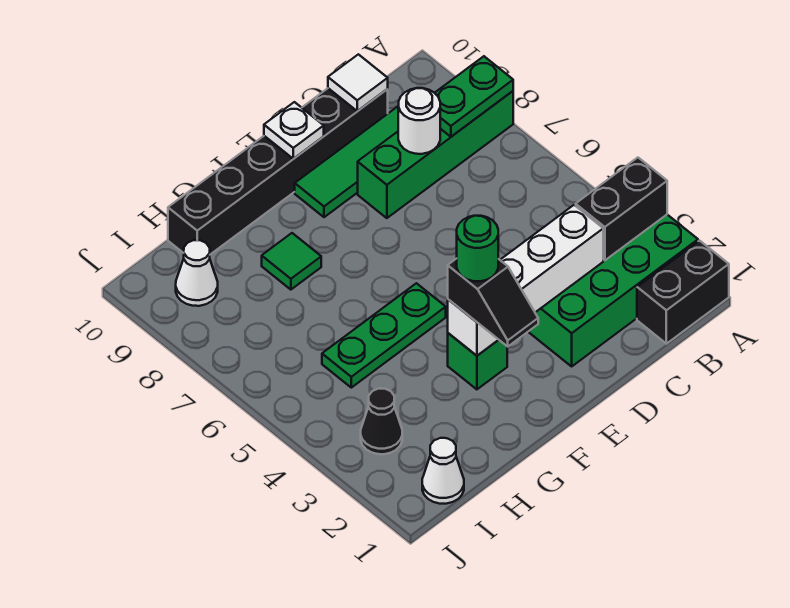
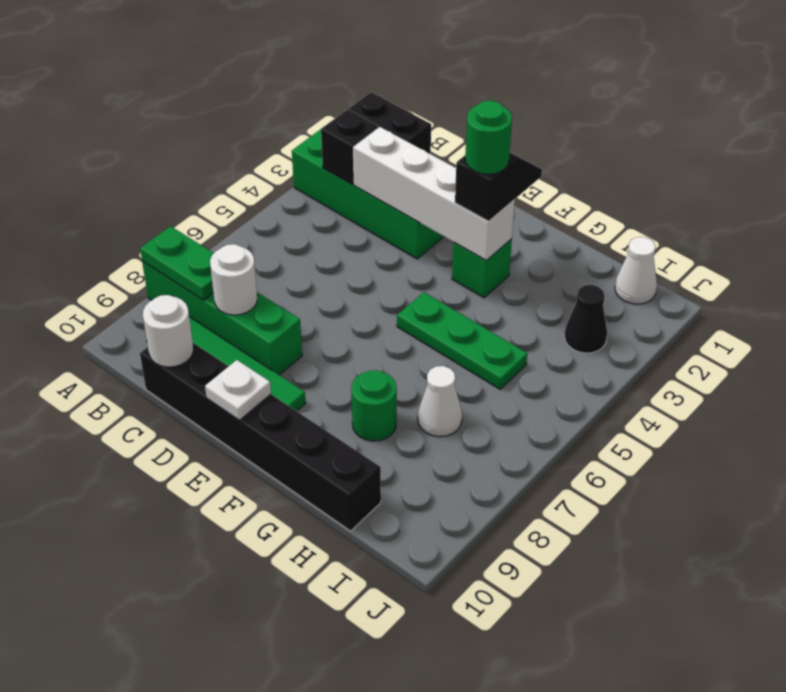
black 1x2 brick [576,158,667,260] -> black 1x1 brick [321,109,378,185]
white 1x1 tile [328,54,388,111] -> white 1x1 round brick [143,295,193,367]
green 1x1 tile [262,233,321,290] -> green 1x1 round brick [351,370,397,441]
white 1x1 cone [176,240,218,306] -> white 1x1 cone moved to [418,366,462,437]

